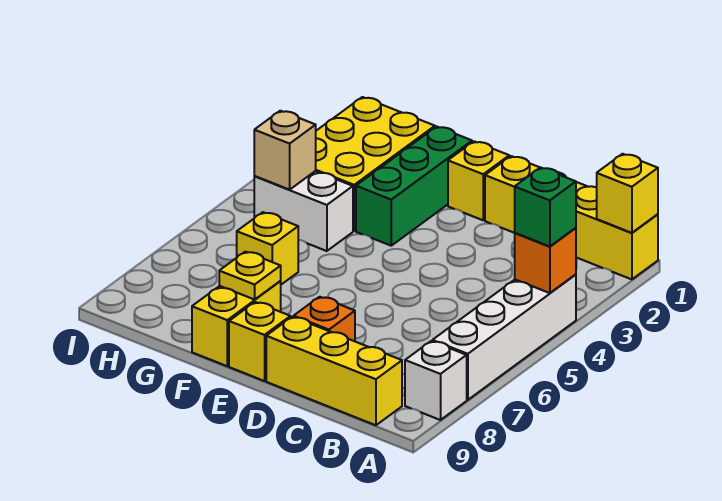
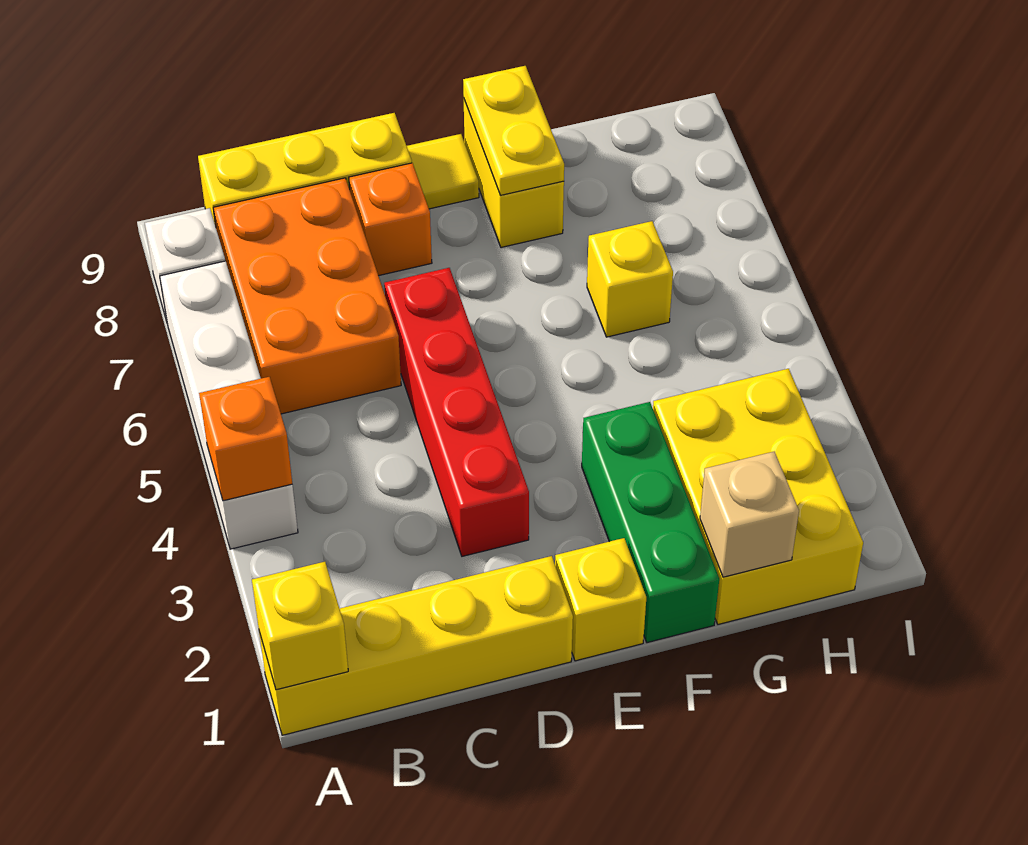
green 1x1 brick [515,167,576,246] -> none
none -> orange 2x3 brick [213,178,401,414]
none -> red 1x4 brick [384,268,529,556]
yellow 1x1 brick [229,302,291,381] -> yellow 1x1 tile [407,134,479,209]
yellow 1x1 plate [219,252,281,300] -> yellow 1x2 plate [463,66,564,195]
white 1x2 brick [254,171,353,251] -> none
tan 1x1 brick [254,111,316,190] -> tan 1x1 brick moved to [700,452,799,577]

